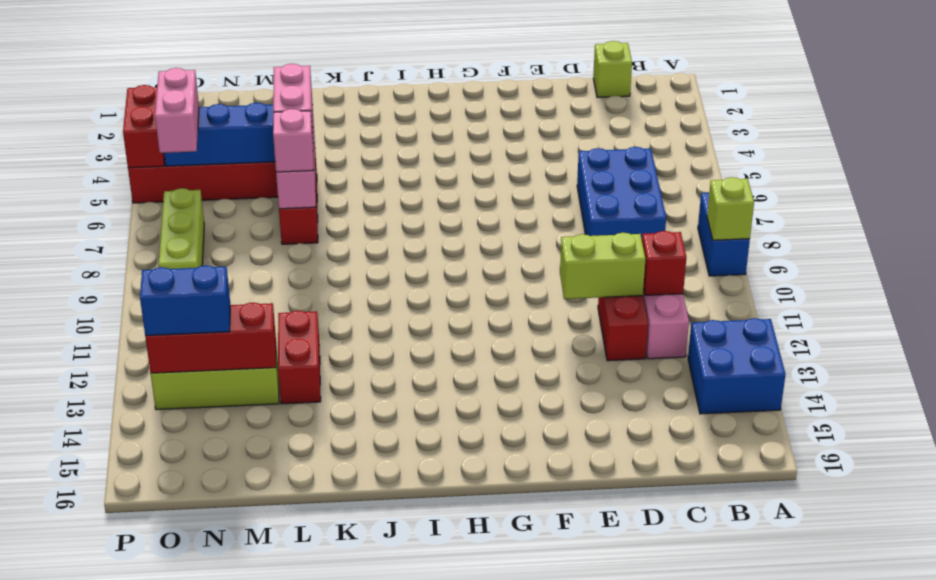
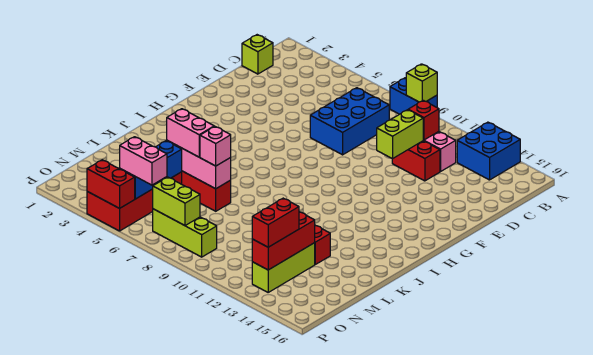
blue 2x3 brick [577,147,666,239] -> blue 2x3 brick turned to [310,88,389,155]
blue 1x2 brick [140,265,230,336] -> red 1x2 brick [252,198,299,247]
none -> lime 1x2 brick [153,177,200,226]

